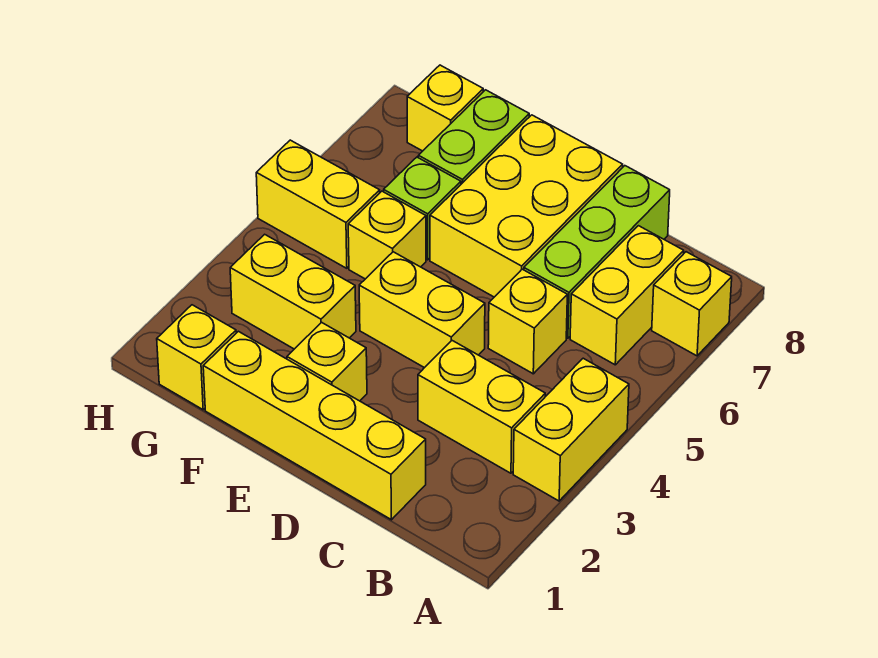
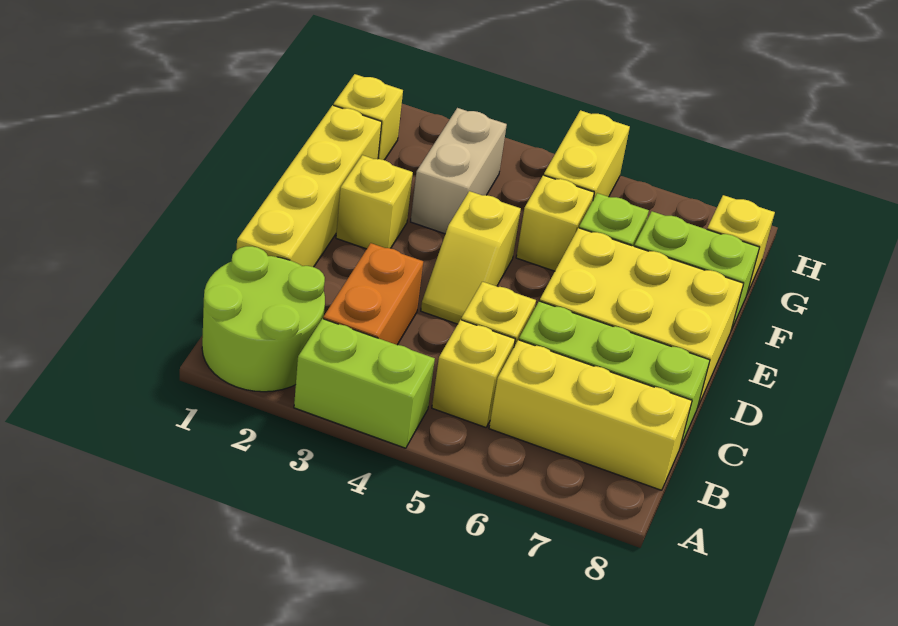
none -> lime 2x2 round brick [202,246,325,392]
yellow 1x2 brick [513,358,629,501] -> lime 1x2 brick [294,319,435,448]
yellow 1x1 brick [652,252,732,356] -> yellow 1x1 brick moved to [432,320,515,427]
yellow 1x2 brick [418,341,545,473] -> orange 1x2 brick [323,243,423,345]
yellow 1x2 brick [570,226,684,365] -> yellow 1x3 brick [489,340,692,490]
yellow 1x2 brick [359,252,485,368] -> yellow 1x2 slope [421,191,521,324]
yellow 1x2 brick [230,234,356,349] -> tan 1x2 brick [411,108,507,234]

